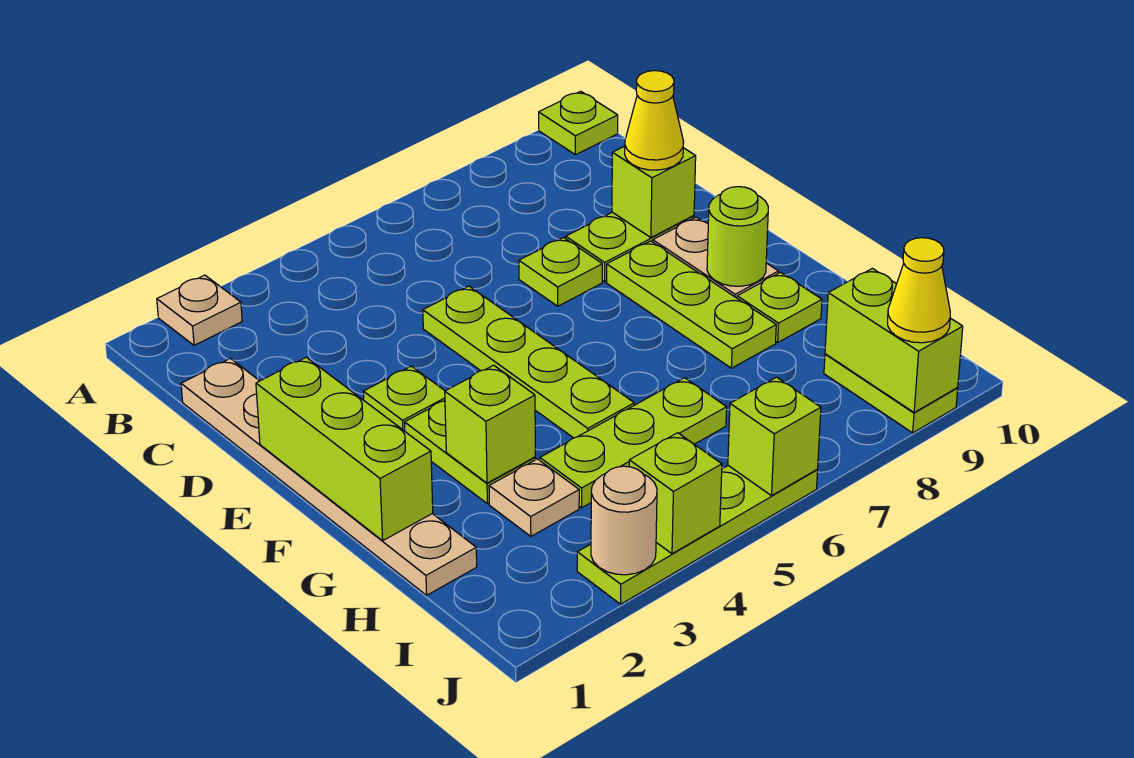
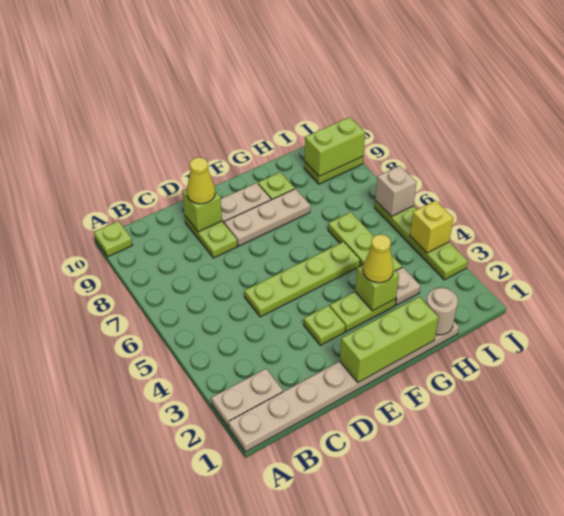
tan 1x1 plate [157,275,242,345] -> tan 1x2 plate [211,369,283,427]
tan 1x6 plate [181,358,477,595] -> tan 1x8 plate [228,322,459,452]
lime 1x1 plate [519,238,602,306] -> none
lime 1x3 plate [607,241,776,368] -> tan 1x3 plate [224,189,310,246]
lime 1x1 round brick [707,187,768,286] -> none
tan 1x1 round brick [591,466,657,575] -> tan 1x1 round brick moved to [426,288,458,335]
lime 1x1 brick [629,433,722,554] -> yellow 1x1 brick [410,201,453,253]
lime 1x1 brick [728,377,821,496] -> tan 1x1 brick [375,166,417,217]
yellow 1x1 cone [888,238,950,343] -> yellow 1x1 cone moved to [363,234,394,283]

